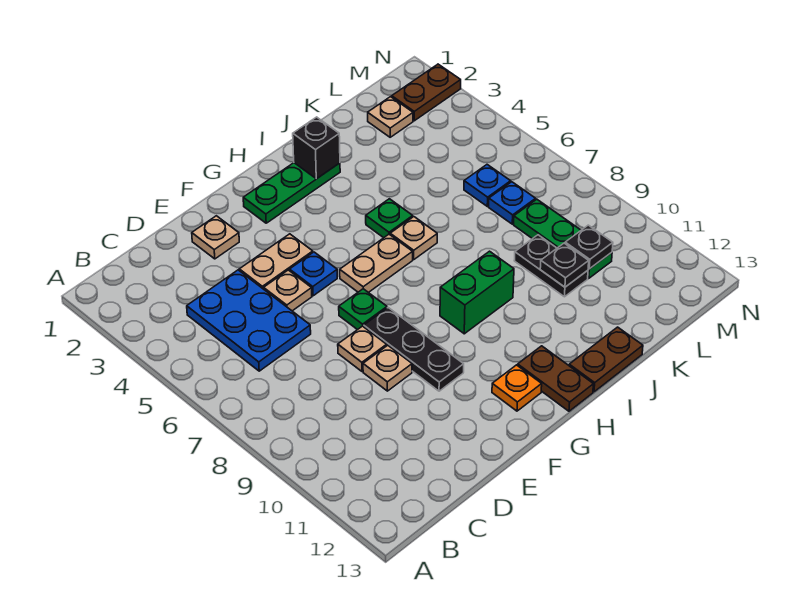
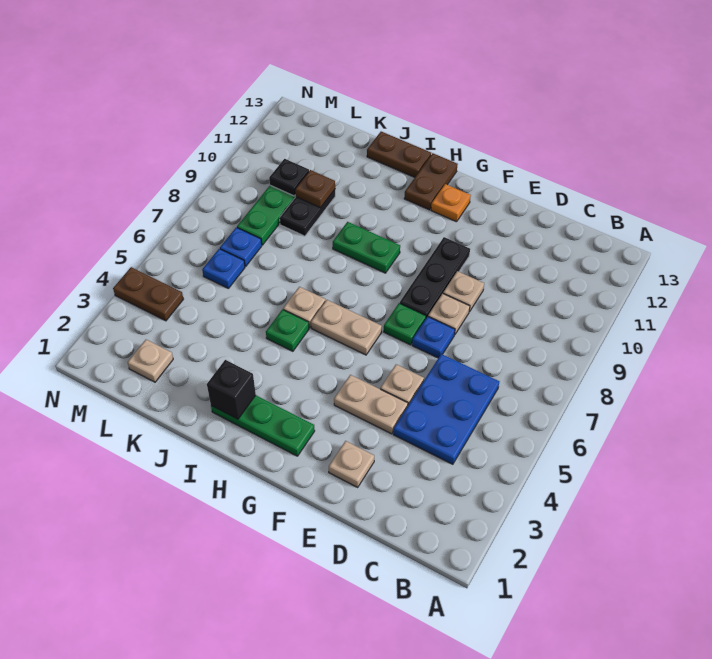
blue 1x1 plate [290,252,337,296] -> blue 1x1 plate moved to [412,317,455,358]
green 1x2 brick [440,251,514,334] -> green 1x2 plate [333,222,400,273]
black 1x1 plate [540,243,589,287] -> brown 1x1 plate [295,170,335,208]
brown 1x2 plate [392,64,461,121] -> brown 1x2 plate moved to [113,267,183,321]

